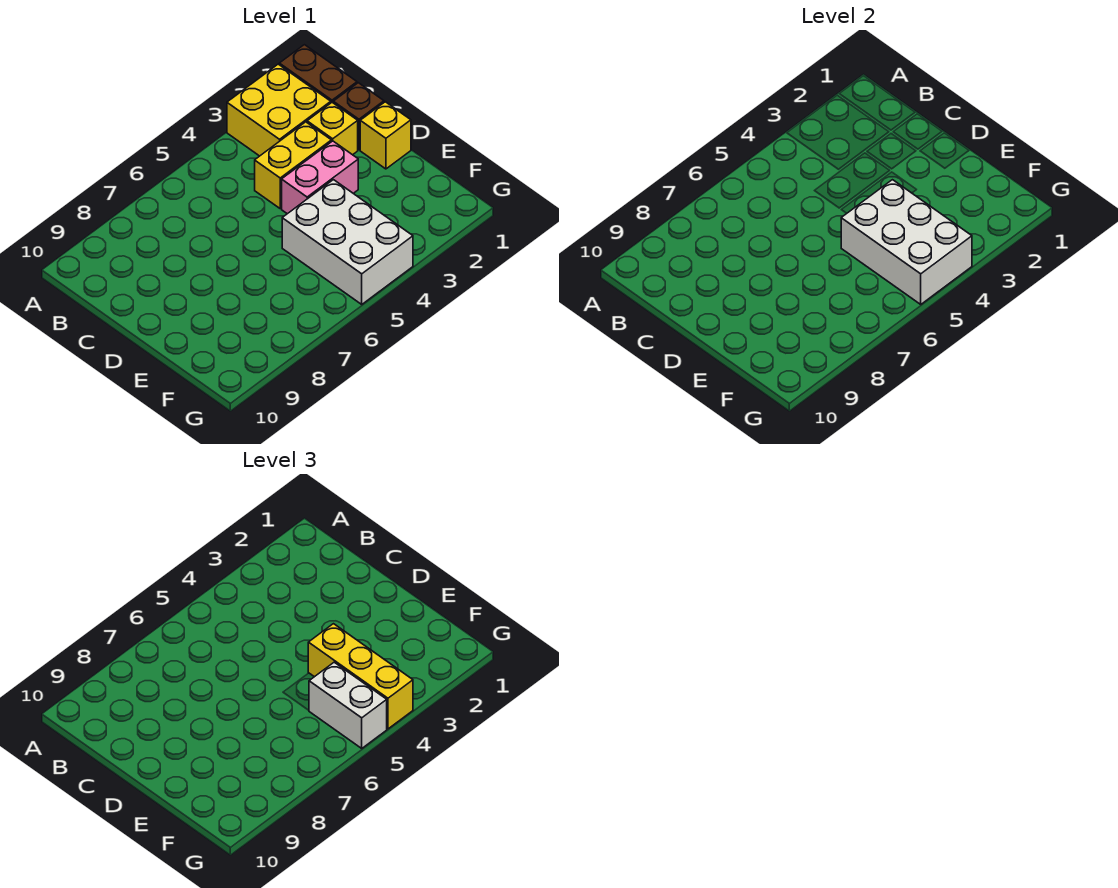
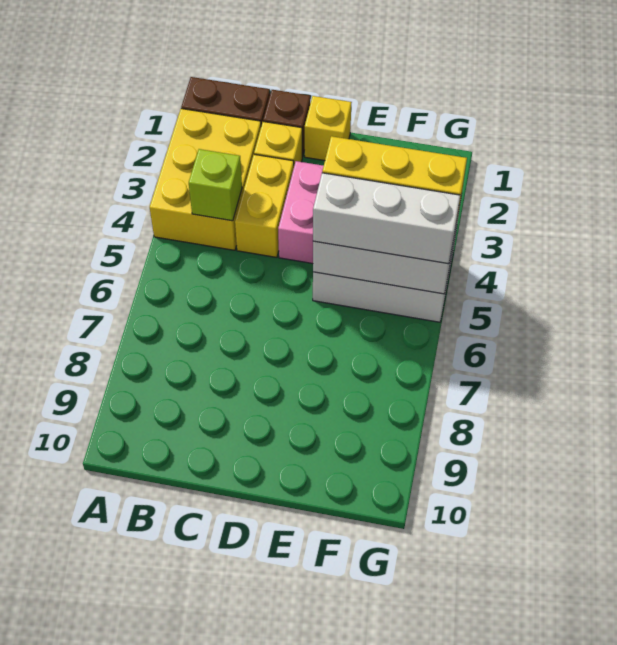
yellow 2x2 brick [227,64,331,156] -> yellow 2x3 brick [150,109,261,250]
none -> lime 1x1 brick [189,149,242,221]
white 1x2 brick [309,662,387,748] -> white 1x3 brick [313,173,460,264]

